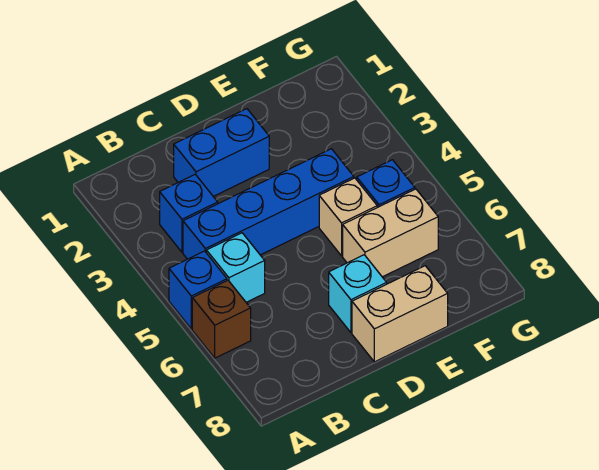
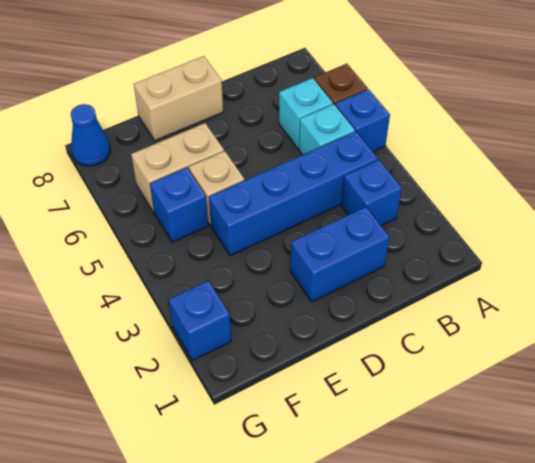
cyan 1x1 brick [329,255,387,333] -> cyan 1x1 brick moved to [279,78,333,149]
none -> blue 1x1 brick [169,281,231,361]
none -> blue 1x1 cone [71,104,110,166]

